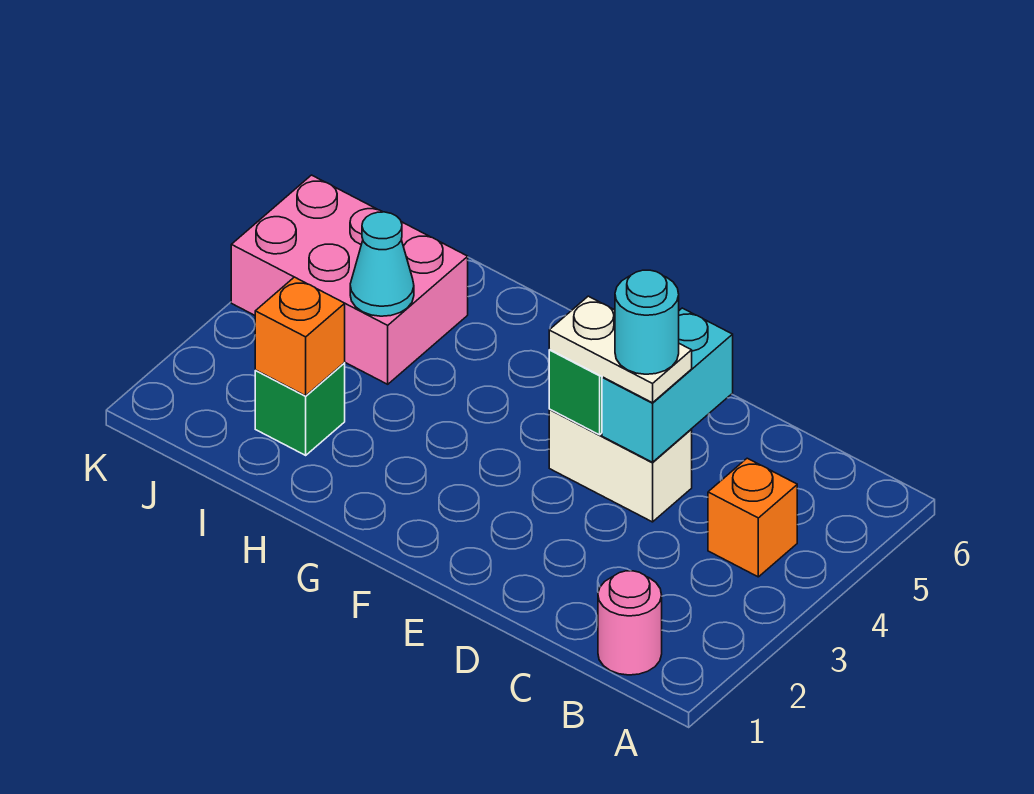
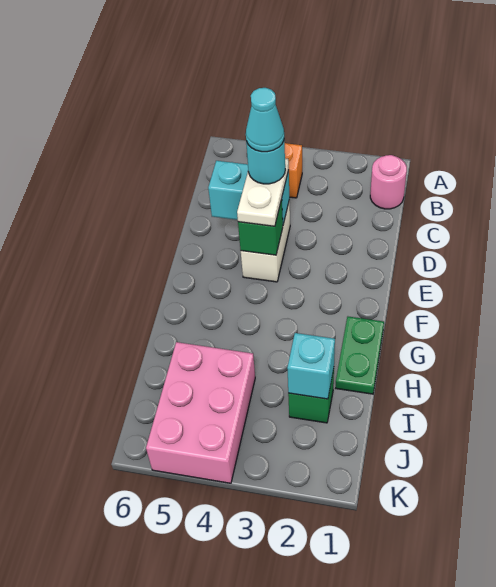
none -> green 1x2 plate [336,317,384,394]
orange 1x1 brick [255,277,345,396] -> cyan 1x1 brick [287,333,335,399]
cyan 1x1 cone [350,212,414,316] -> cyan 1x1 cone moved to [246,88,284,152]

